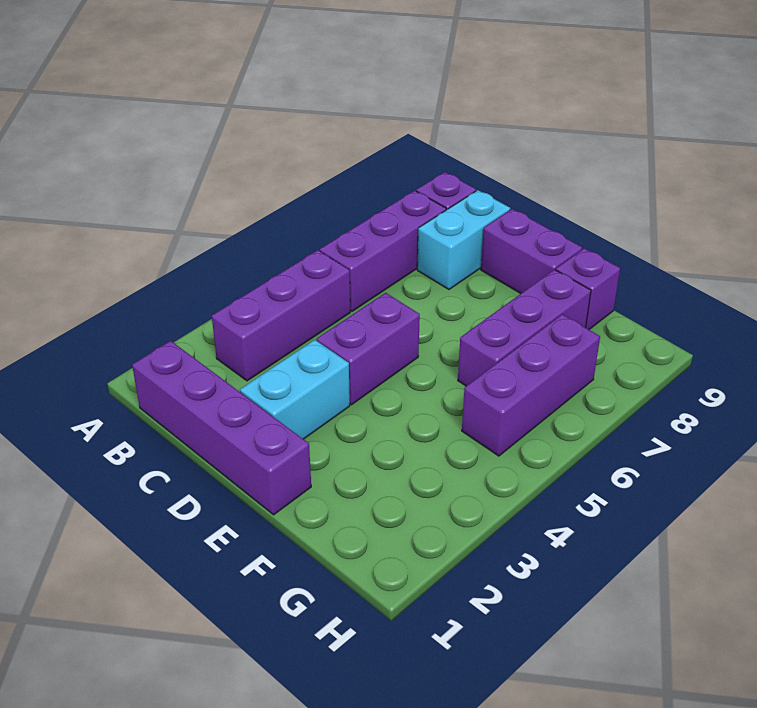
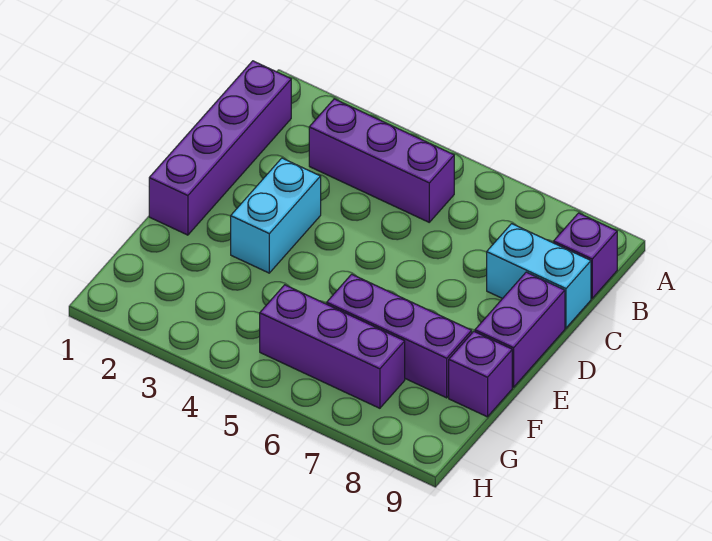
purple 1x3 brick [320,191,446,311] -> none
cyan 1x2 brick [240,340,350,439] -> cyan 1x2 brick turned to [231,158,321,273]
purple 1x2 brick [317,293,420,405] -> none

